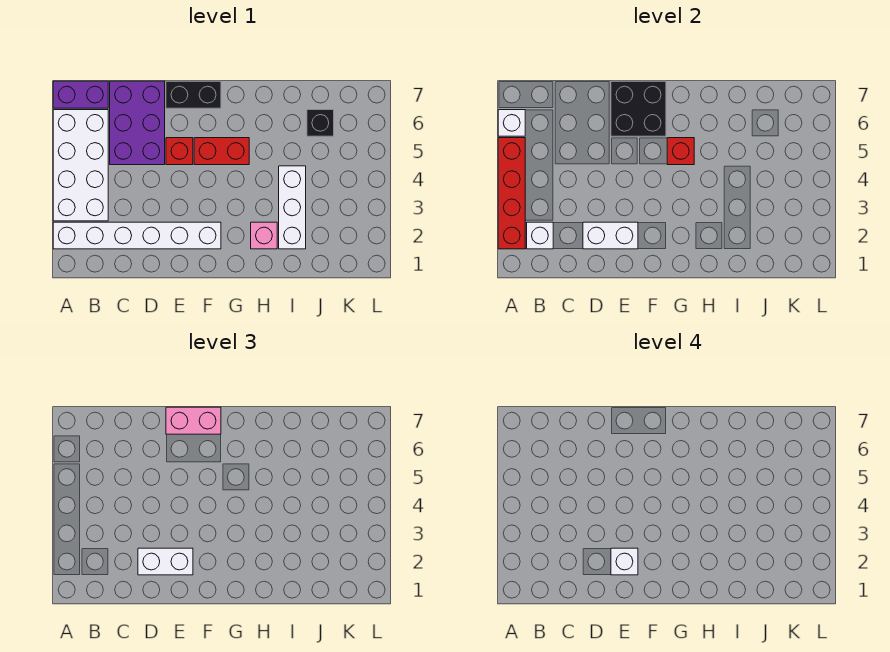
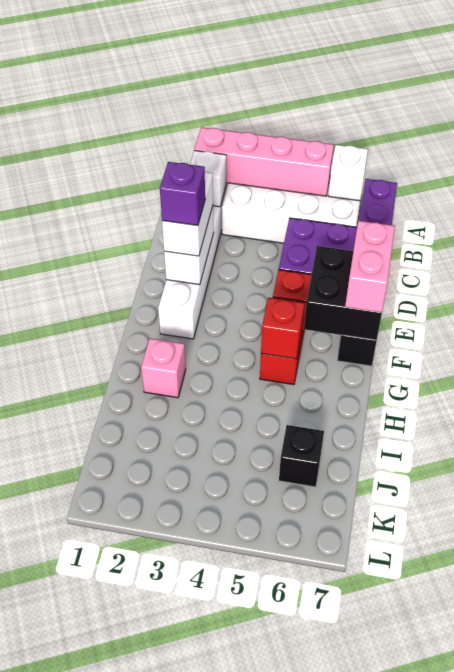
red 1x4 brick [498,138,525,249] -> pink 1x4 brick [195,127,334,196]
white 1x1 brick [611,548,638,575] -> purple 1x1 brick [160,162,205,226]
white 1x3 brick [279,166,306,249] -> none

